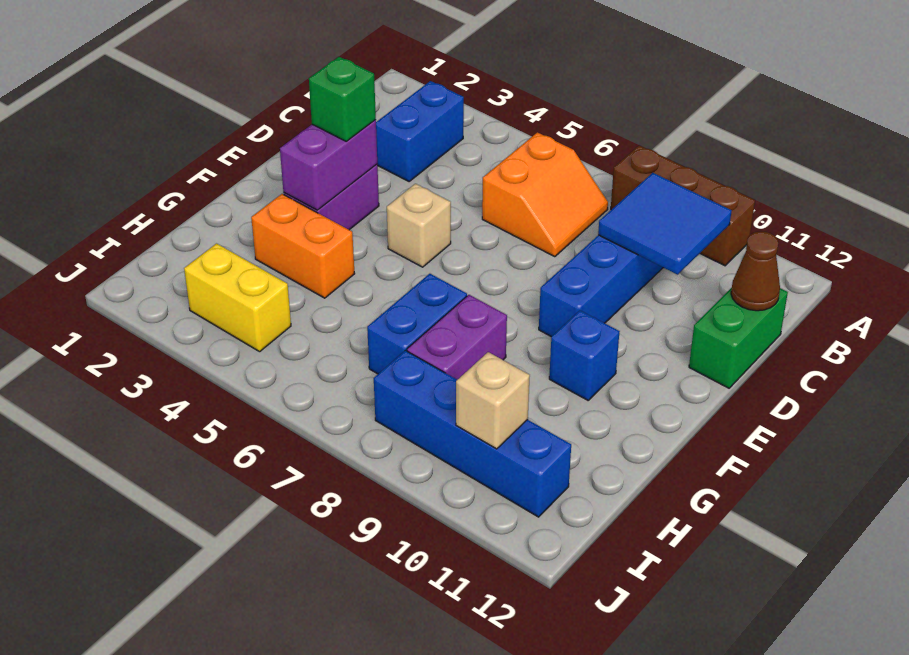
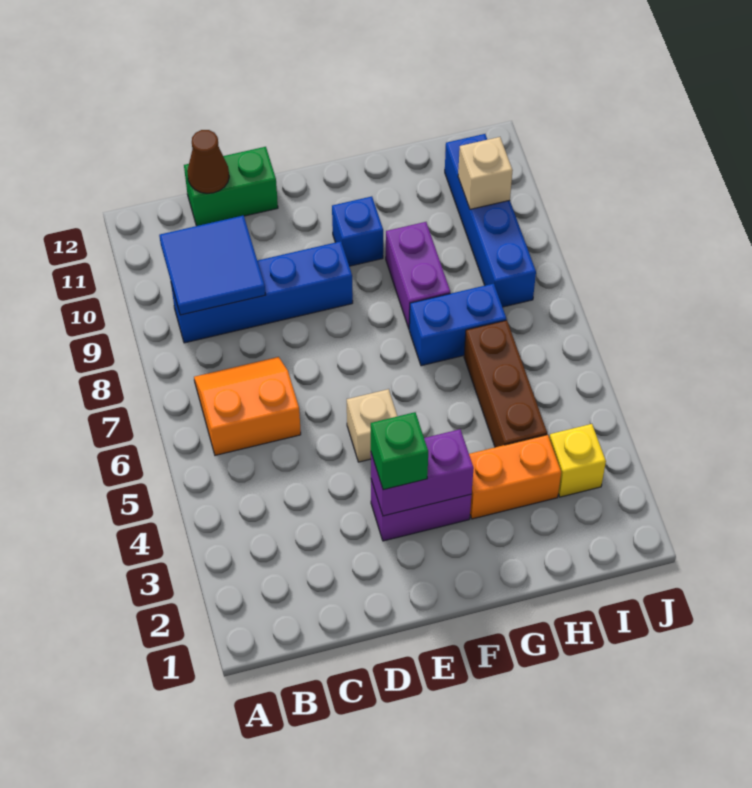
brown 1x3 brick [611,146,755,266] -> brown 1x3 brick moved to [464,320,547,447]
blue 1x2 brick [376,81,464,181] -> none
orange 1x2 brick [251,194,355,298] -> orange 1x2 brick turned to [469,435,561,519]
purple 1x2 brick [407,295,507,380] -> purple 1x2 brick turned to [386,222,450,328]
yellow 1x2 brick [184,244,291,352] -> yellow 1x1 brick [549,424,606,497]

